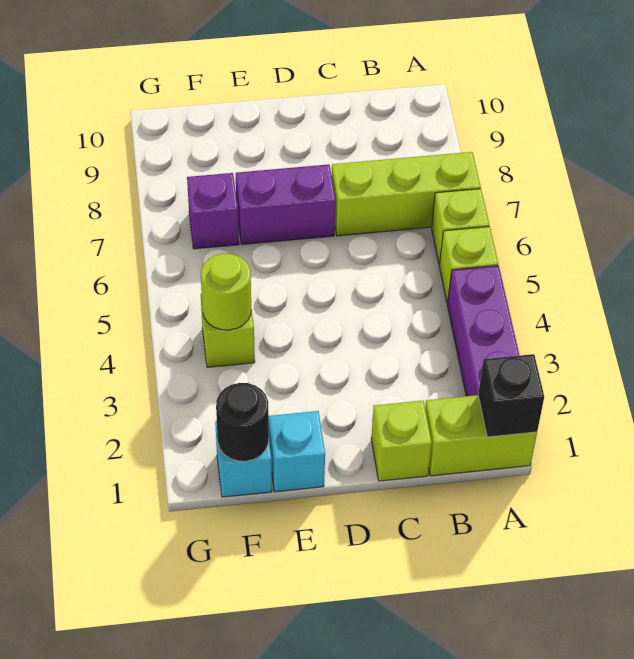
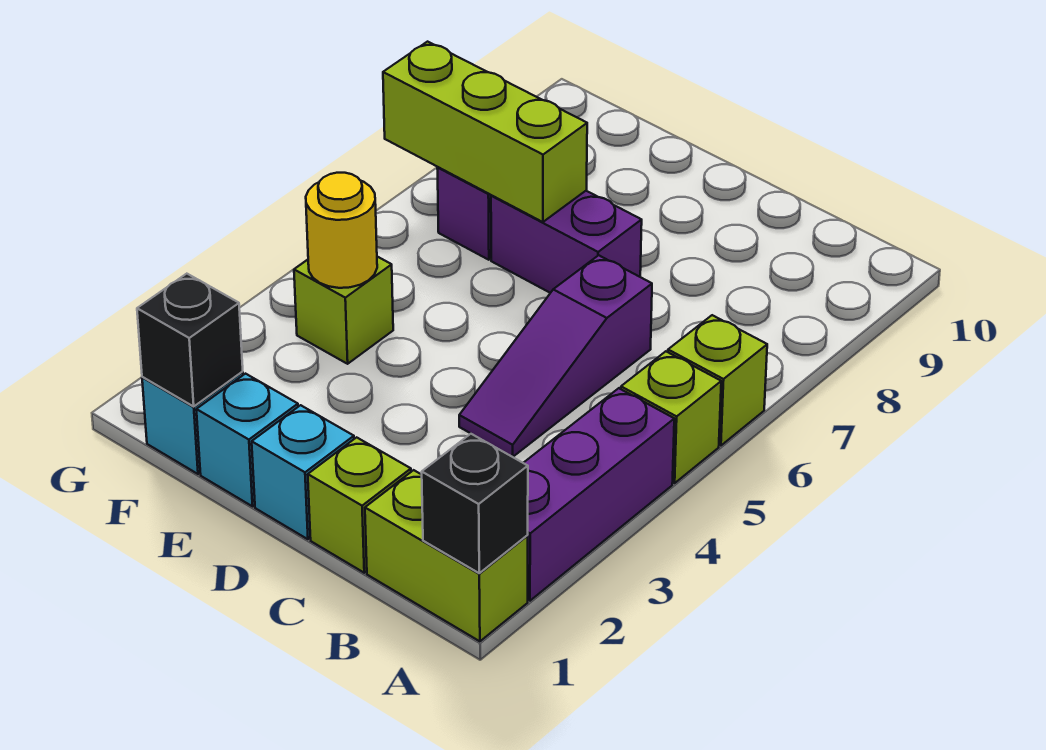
lime 1x3 brick [332,152,481,236] -> lime 1x3 brick moved to [383,42,587,222]
none -> purple 1x3 slope [459,255,652,457]
none -> cyan 1x1 brick [252,405,354,539]
black 1x1 round brick [216,383,269,461] -> black 1x1 brick [137,274,243,406]
lime 1x1 round brick [201,254,251,330] -> yellow 1x1 round brick [306,173,377,288]

